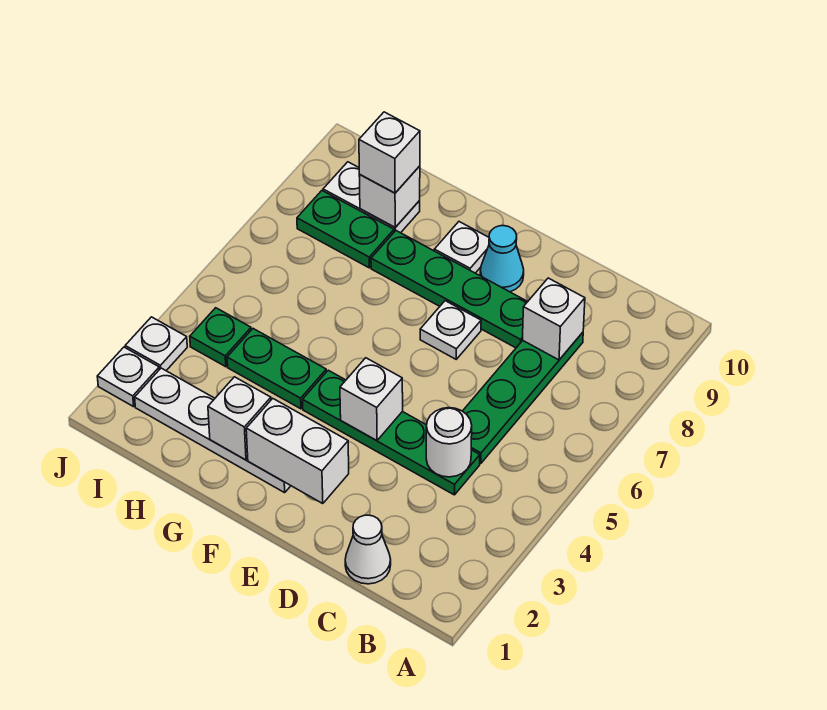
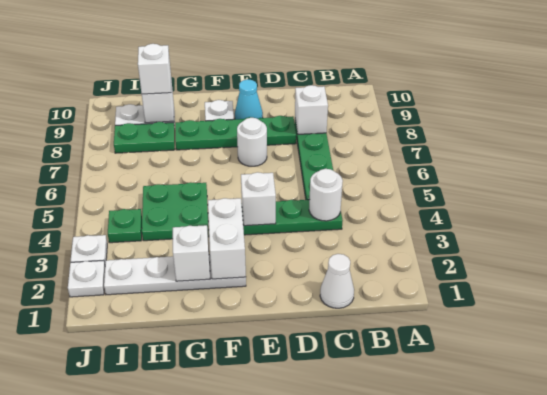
white 1x2 brick [246,398,349,504] -> white 1x2 brick turned to [208,198,246,279]
white 1x1 plate [420,301,481,359] -> white 1x1 round brick [237,118,267,166]
green 1x2 plate [227,329,326,409] -> green 2x2 plate [142,182,209,241]

